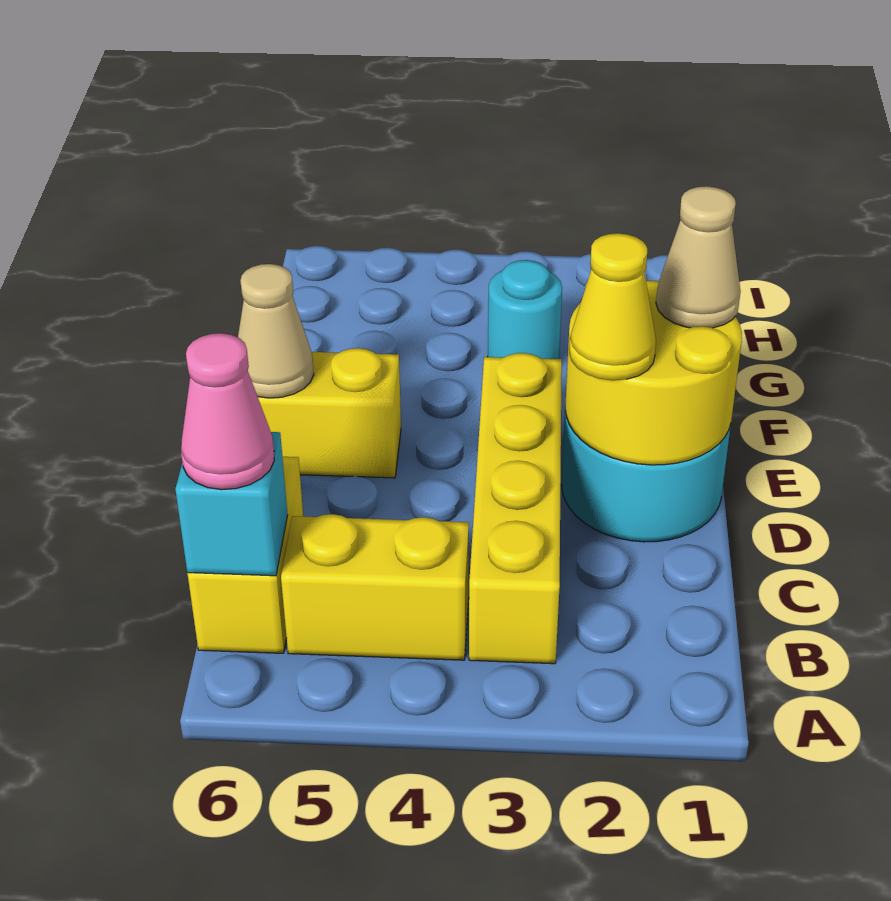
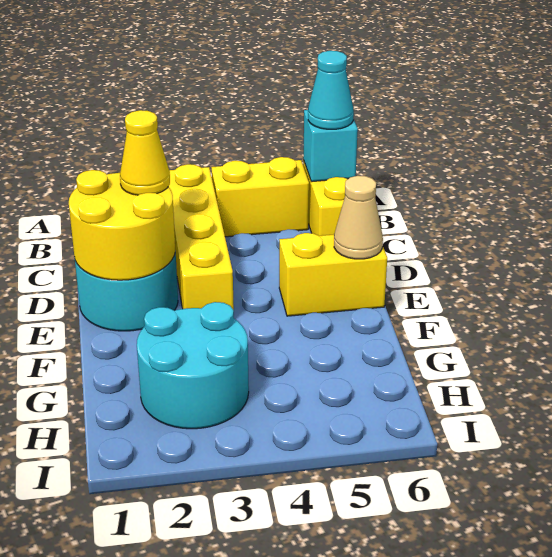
pink 1x1 cone [181,333,274,490] -> cyan 1x1 cone [308,51,354,129]
tan 1x1 cone [656,186,741,328] -> none
cyan 1x1 round brick [488,260,562,359] -> cyan 2x2 round brick [137,302,249,429]

